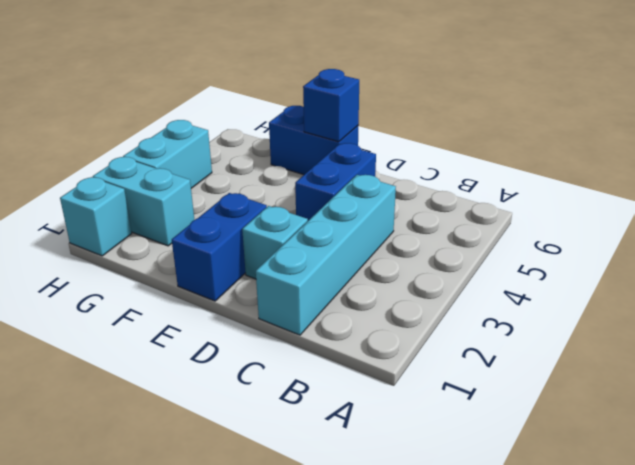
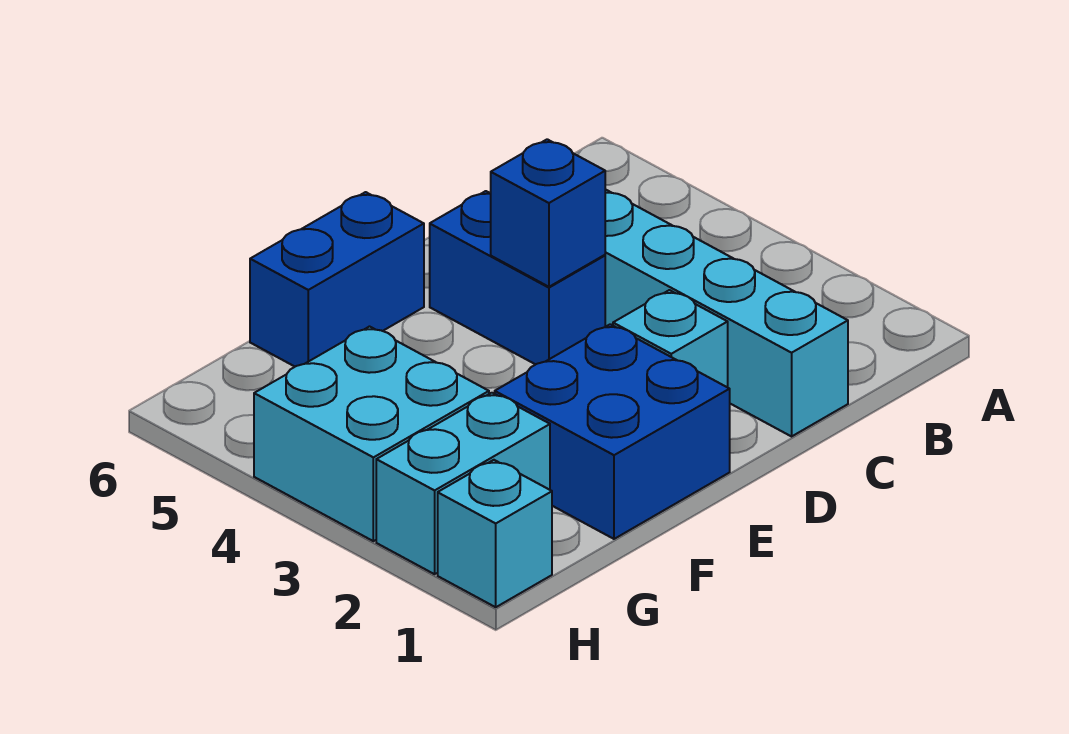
blue 1x2 brick [172,193,267,301] -> blue 2x2 brick [495,324,730,539]
blue 1x1 brick [303,69,359,142] -> blue 1x1 brick moved to [491,139,605,287]
cyan 1x2 brick [123,120,212,188] -> cyan 2x2 brick [254,327,489,541]

